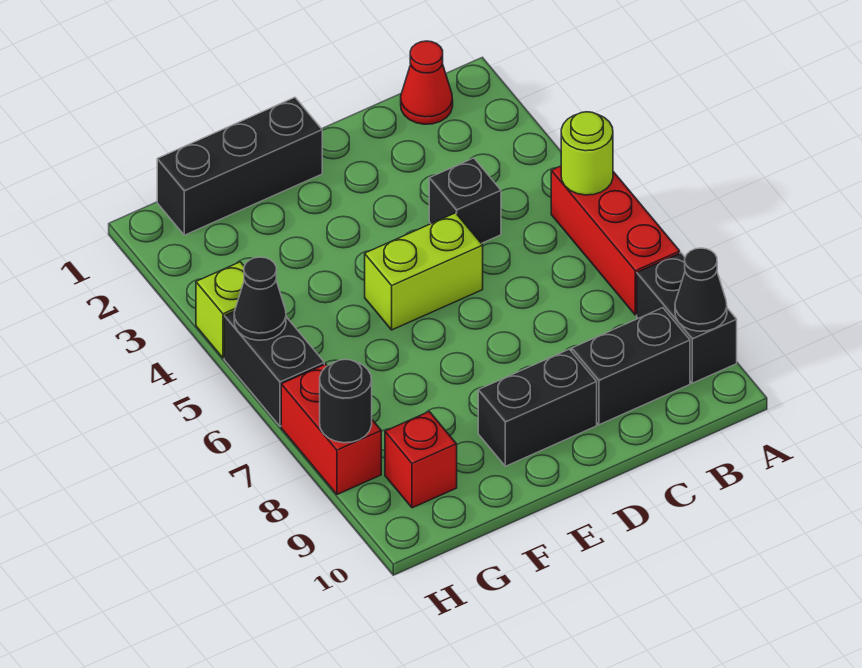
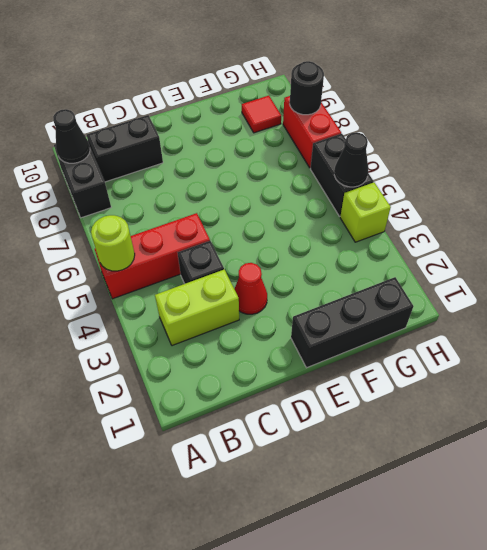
red 1x3 brick [551,166,680,315] -> red 1x3 brick turned to [95,213,210,299]
red 1x1 cone [401,41,453,124] -> red 1x1 cone moved to [235,263,267,314]
lime 1x2 brick [365,213,483,330] -> lime 1x2 brick moved to [155,269,239,346]
black 1x2 brick [478,349,597,466] -> none
red 1x1 brick [385,412,457,508] -> red 1x1 tile [242,96,281,133]

